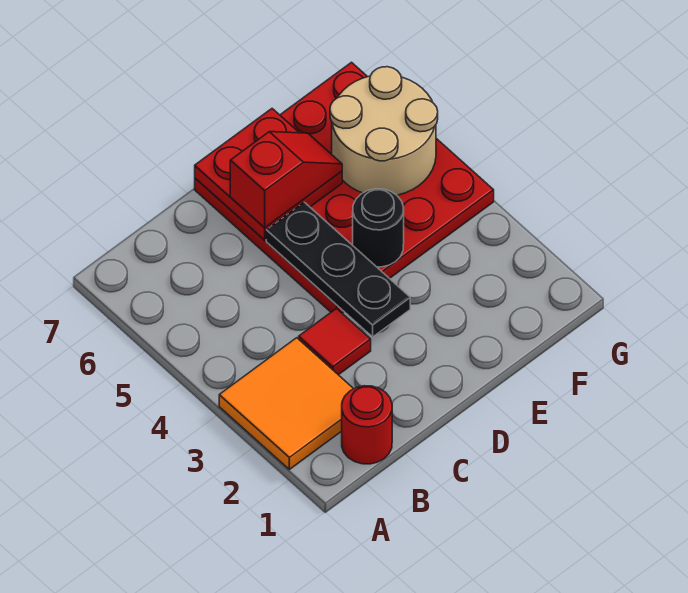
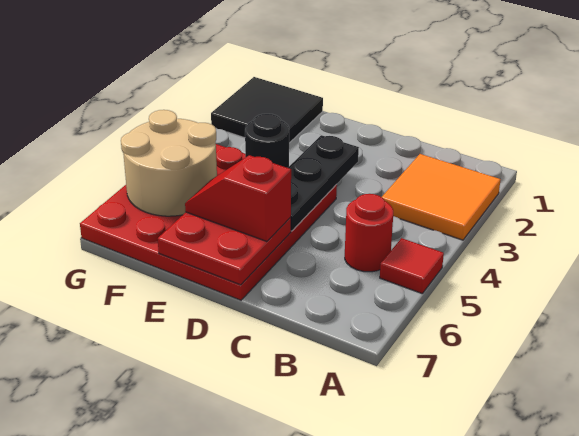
red 1x1 round brick [342,386,392,464] -> red 1x1 round brick moved to [345,194,393,272]
red 1x1 tile [299,308,371,375] -> red 1x1 tile moved to [380,238,444,293]
none -> black 2x2 tile [211,77,323,143]

